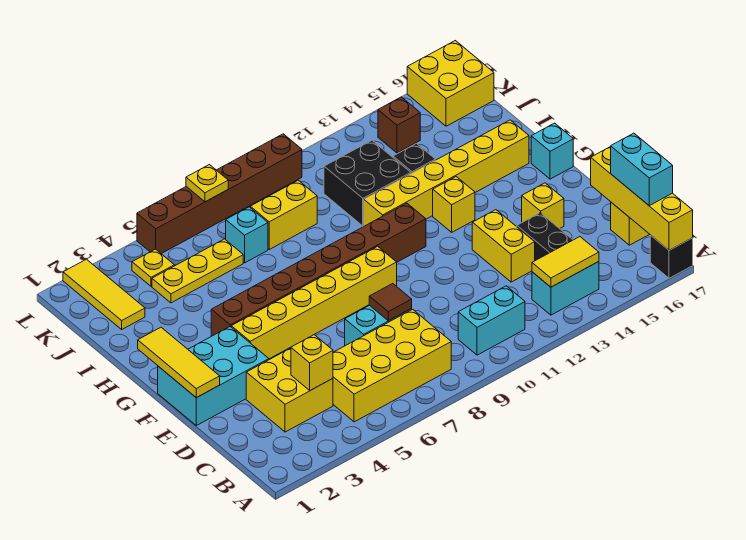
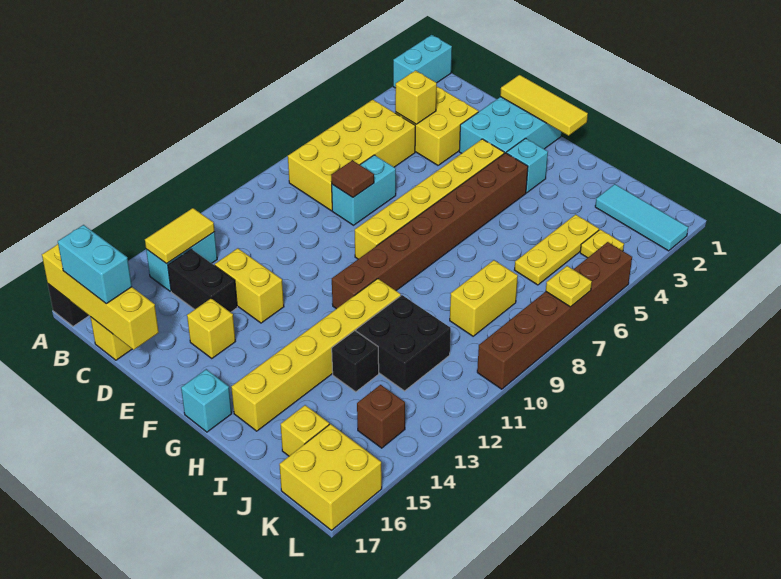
cyan 1x2 brick [458,286,525,355] -> cyan 1x2 brick moved to [393,35,452,88]
yellow 1x1 brick [433,177,475,232] -> yellow 1x1 brick moved to [281,405,329,456]
yellow 1x3 tile [63,259,145,329] -> cyan 1x3 tile [595,184,688,251]
cyan 1x1 brick [226,207,268,263] -> cyan 1x1 brick moved to [506,138,548,193]

